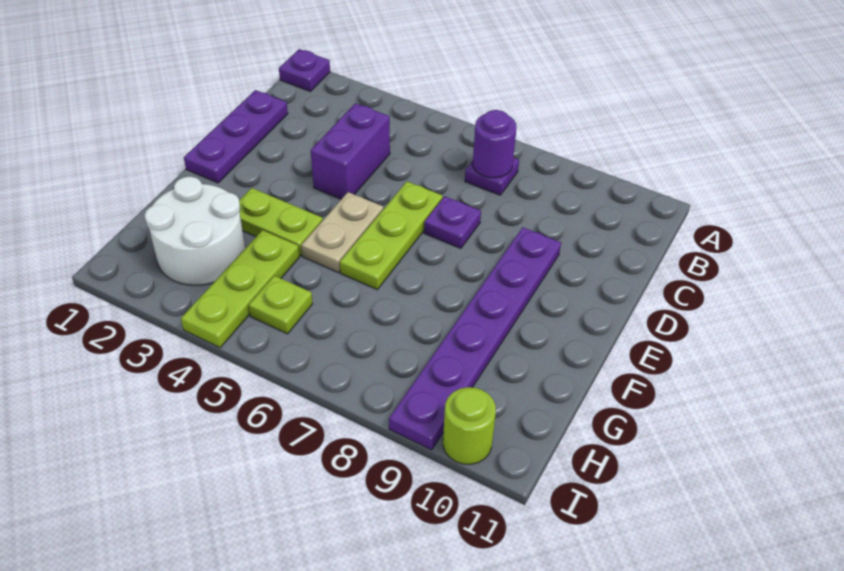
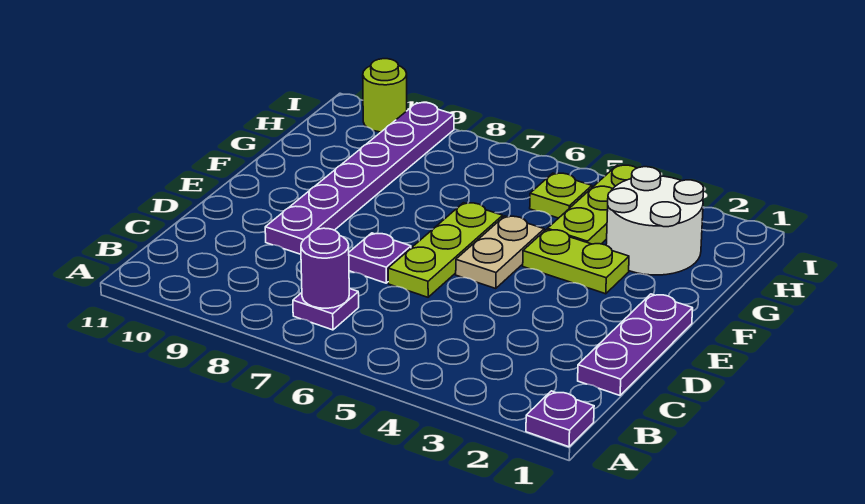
purple 1x2 brick [311,103,390,199] -> none

